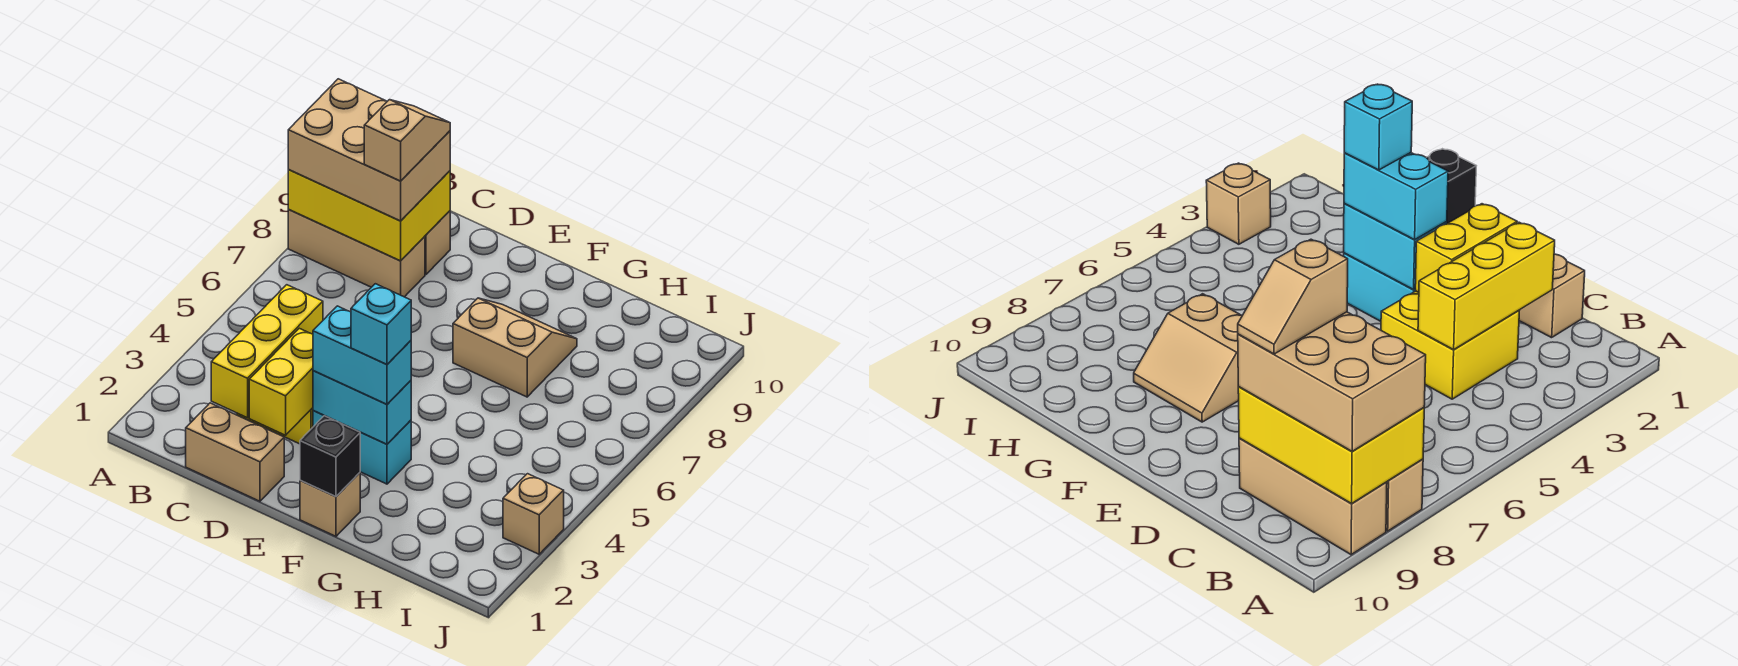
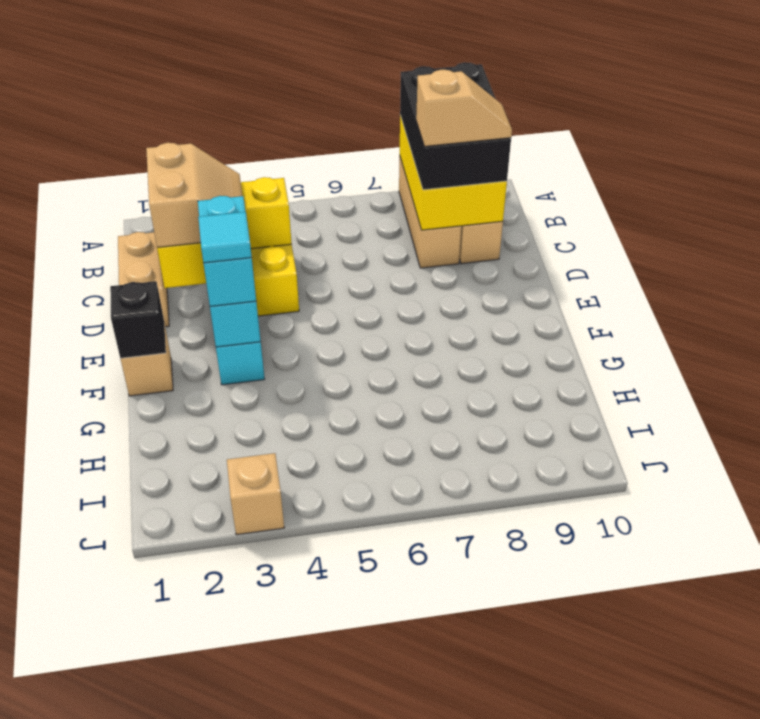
tan 2x3 brick [288,79,450,221] -> black 2x3 brick [400,62,511,190]
cyan 1x1 brick [351,284,411,365] -> cyan 1x1 tile [198,212,252,263]
tan 2x2 slope [453,298,577,397] -> tan 2x2 slope moved to [146,143,242,247]

